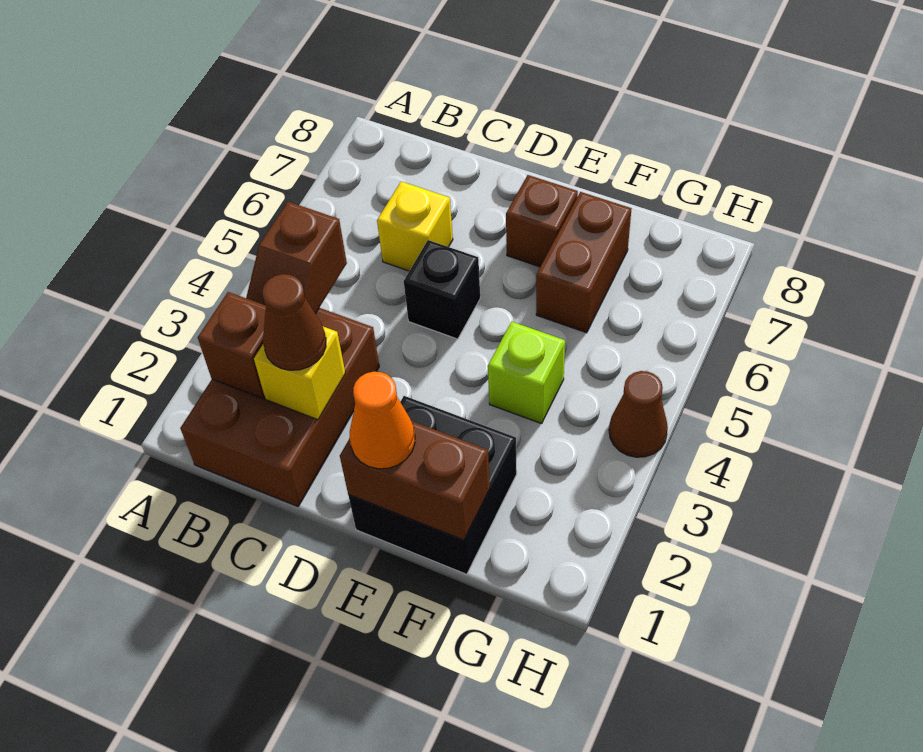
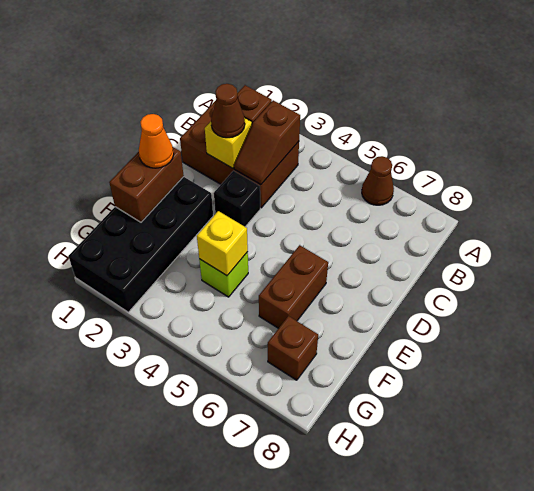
brown 1x2 slope [246,202,347,314] -> brown 1x2 slope turned to [234,100,300,185]
yellow 1x1 brick [377,182,453,271] -> yellow 1x1 brick moved to [197,211,248,276]
black 1x1 brick [404,240,480,339] -> black 1x1 brick moved to [214,171,260,227]
black 2x2 brick [348,396,517,574] -> black 2x4 brick [68,177,213,312]
brown 1x1 brick [506,175,578,267] -> brown 1x1 brick moved to [268,316,318,380]
brown 1x2 brick [536,192,631,333] -> brown 1x2 brick turned to [259,245,328,328]
brown 1x1 cone [609,371,668,457] -> brown 1x1 cone moved to [362,156,394,205]

